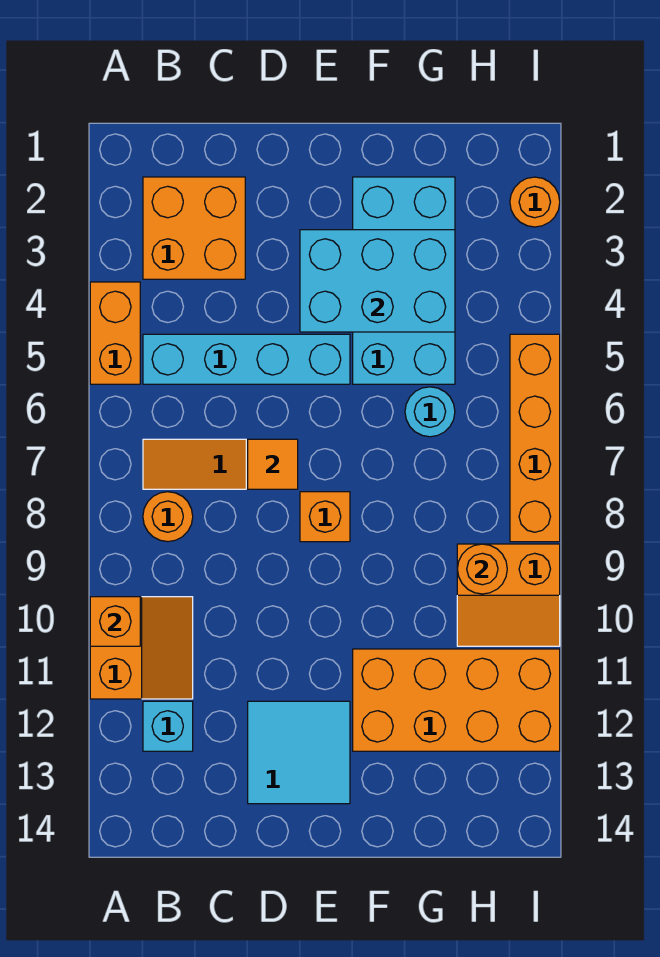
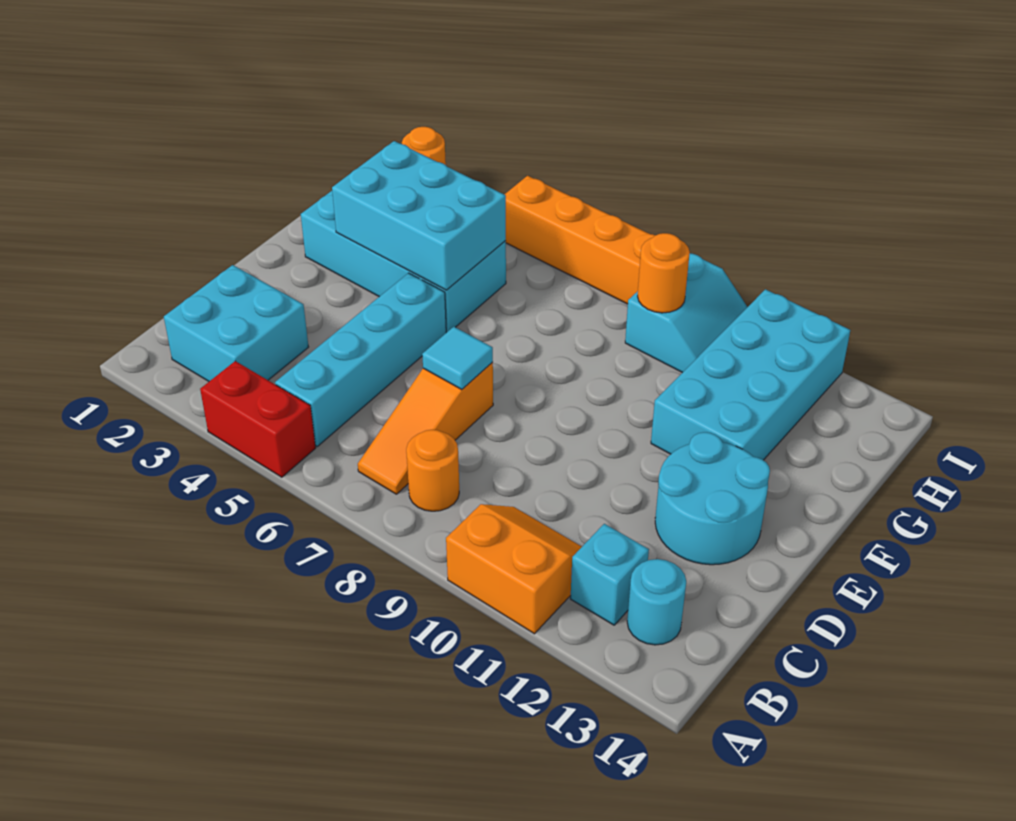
orange 1x2 brick [90,282,140,384] -> red 1x2 brick [200,361,316,477]
orange 1x1 brick [90,597,140,646] -> none
orange 2x2 brick [143,177,245,279] -> cyan 2x2 brick [164,265,308,381]
orange 1x1 tile [248,439,298,489] -> cyan 1x1 tile [422,327,493,390]
cyan 2x2 tile [248,701,350,804] -> cyan 2x2 round brick [655,432,770,565]
cyan 2x3 brick [300,230,455,332] -> cyan 2x3 brick turned to [332,141,506,290]
orange 1x1 brick [300,492,350,542] -> none
orange 2x4 brick [353,649,560,751] -> cyan 2x4 brick [651,289,850,460]
cyan 1x1 round brick [405,387,455,437] -> cyan 1x1 round brick moved to [627,559,686,645]
orange 2x2 slope [457,544,560,646] -> cyan 2x2 slope [625,254,747,373]

